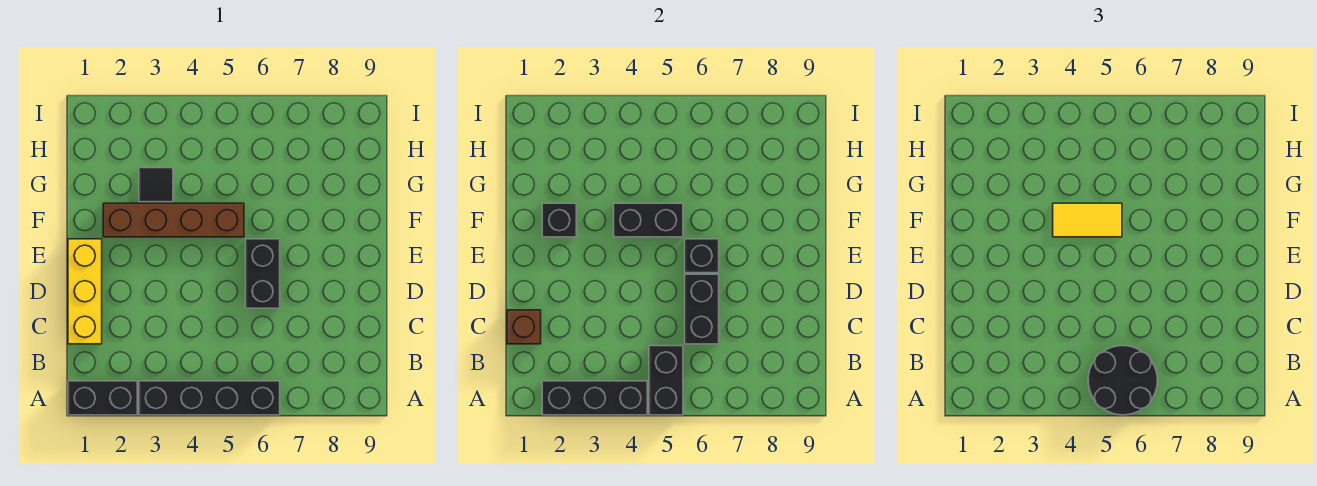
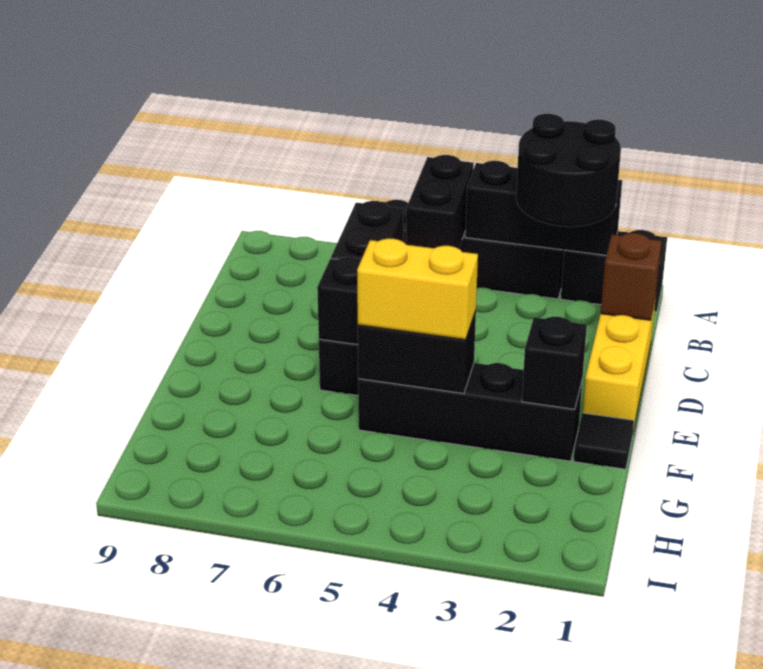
black 2x2 round brick [1088,346,1158,415] -> black 2x2 round brick moved to [516,114,621,227]
brown 1x4 brick [103,203,244,237] -> black 1x4 brick [358,363,582,461]
yellow 1x2 tile [1053,203,1122,237] -> yellow 1x2 brick [357,239,478,340]
black 1x1 tile [139,168,173,202] -> black 1x1 tile moved to [574,413,634,469]

